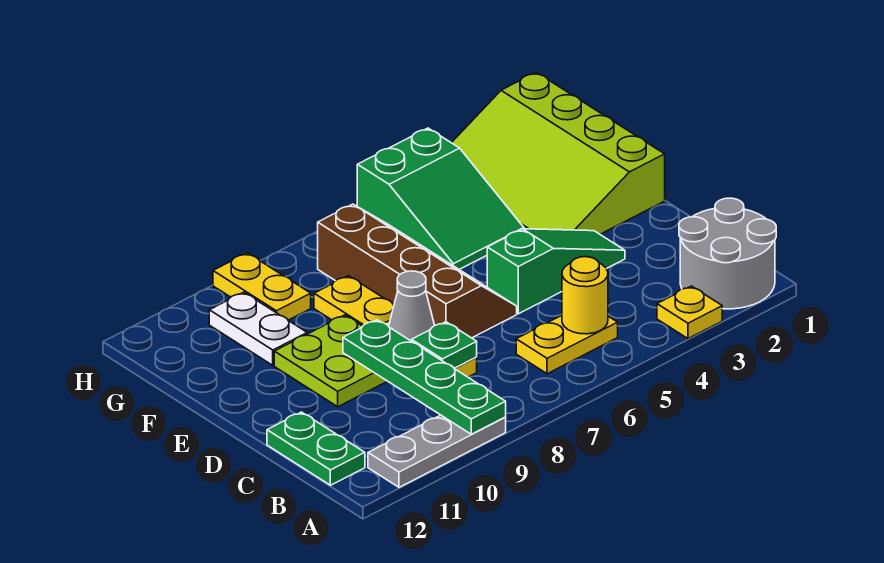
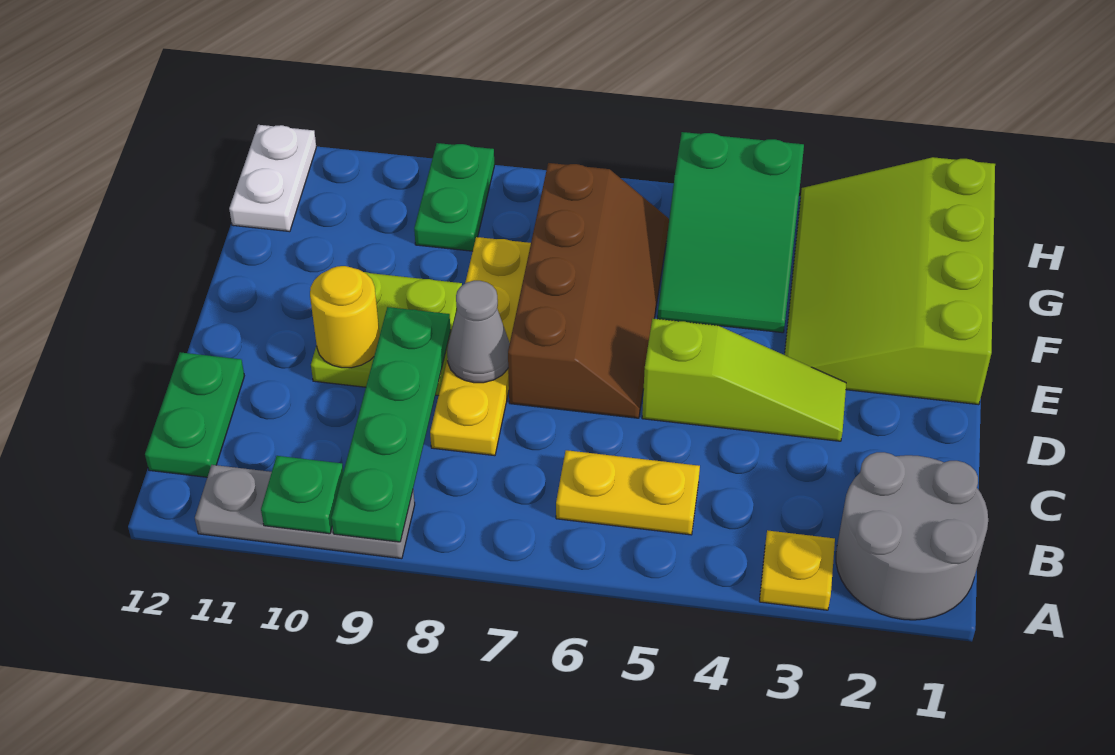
yellow 1x1 round brick [562,257,608,334] -> yellow 1x1 round brick moved to [310,266,380,368]
green 1x1 plate [412,322,477,368] -> green 1x1 plate moved to [261,456,343,534]
green 1x3 slope [487,229,625,314] -> lime 1x3 slope [642,318,846,441]
white 1x2 plate [209,292,307,365] -> white 1x2 plate moved to [229,125,316,232]
yellow 1x2 plate [213,253,311,320] -> green 1x2 plate [414,143,494,251]

